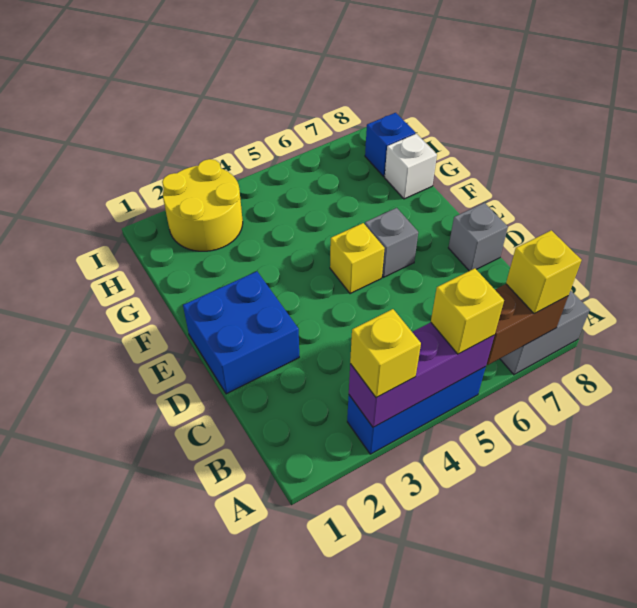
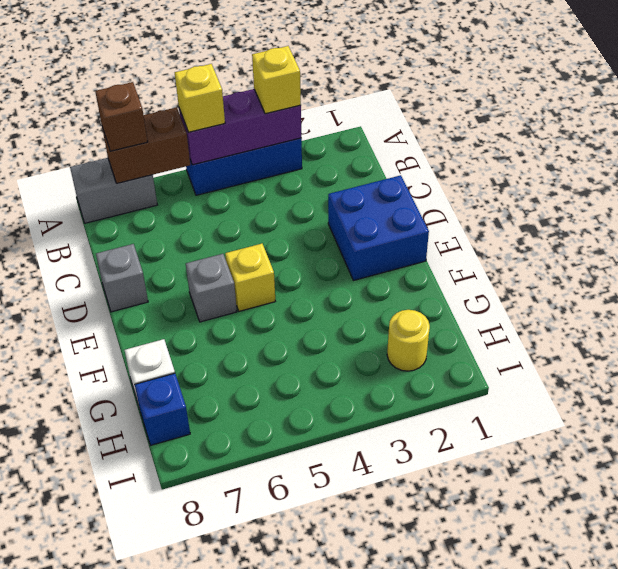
yellow 1x1 brick [506,230,582,314] -> brown 1x1 brick [95,82,148,151]
yellow 2x2 round brick [162,159,243,251] -> yellow 1x1 round brick [387,310,430,371]

